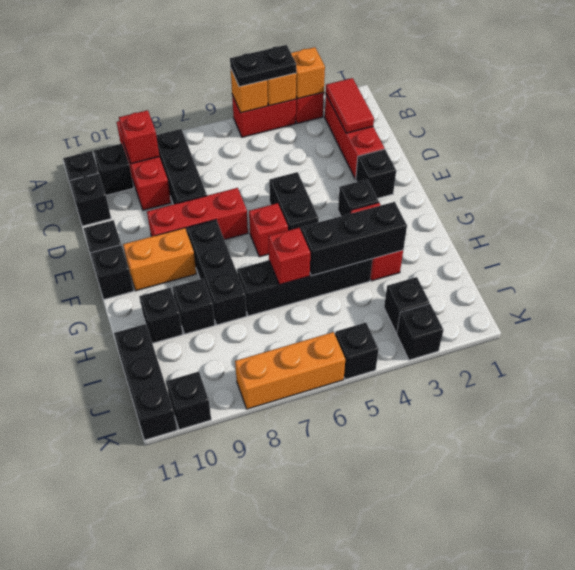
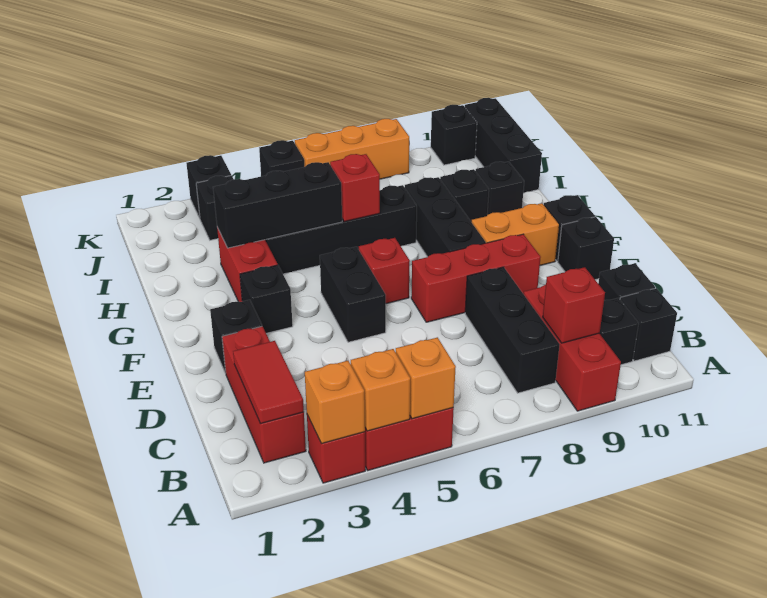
black 1x2 plate [230,45,296,87] -> none

